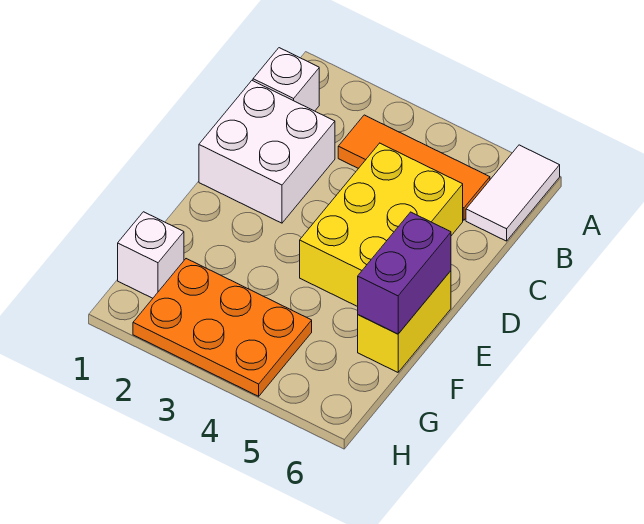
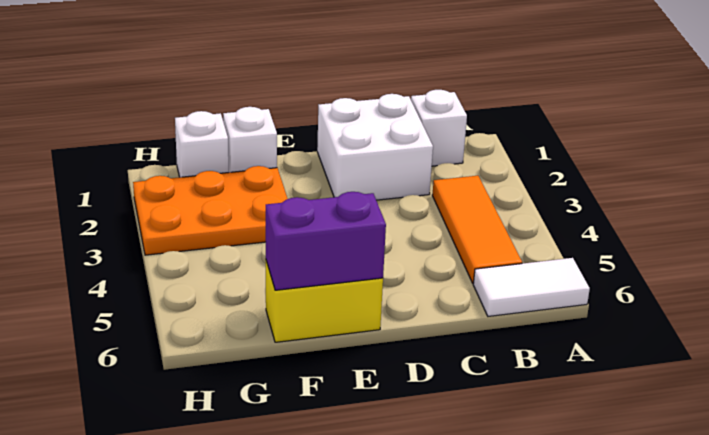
yellow 2x3 brick [300,143,463,307] -> none
none -> white 1x1 brick [223,107,277,172]
orange 2x3 plate [133,259,312,396] -> orange 2x3 plate turned to [133,166,288,255]

